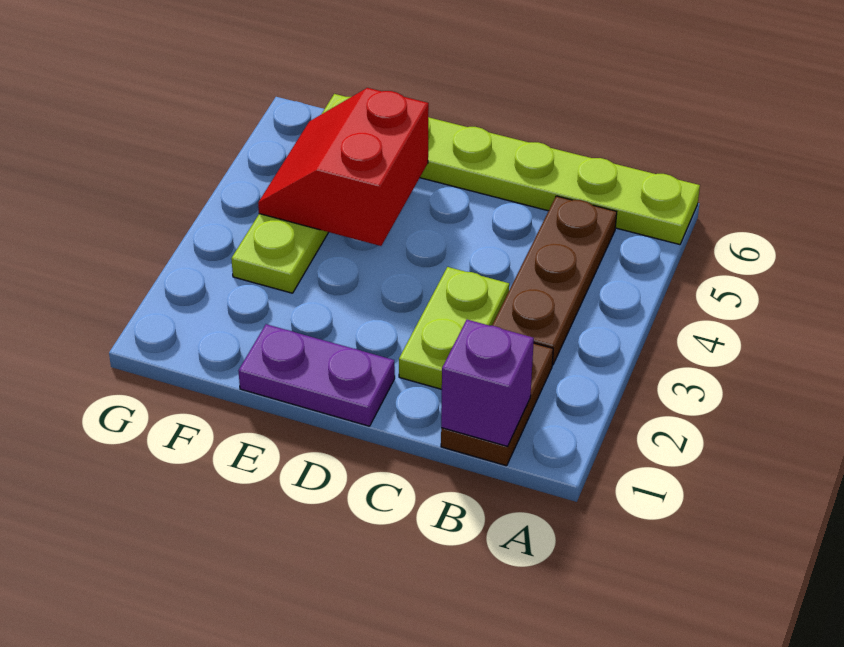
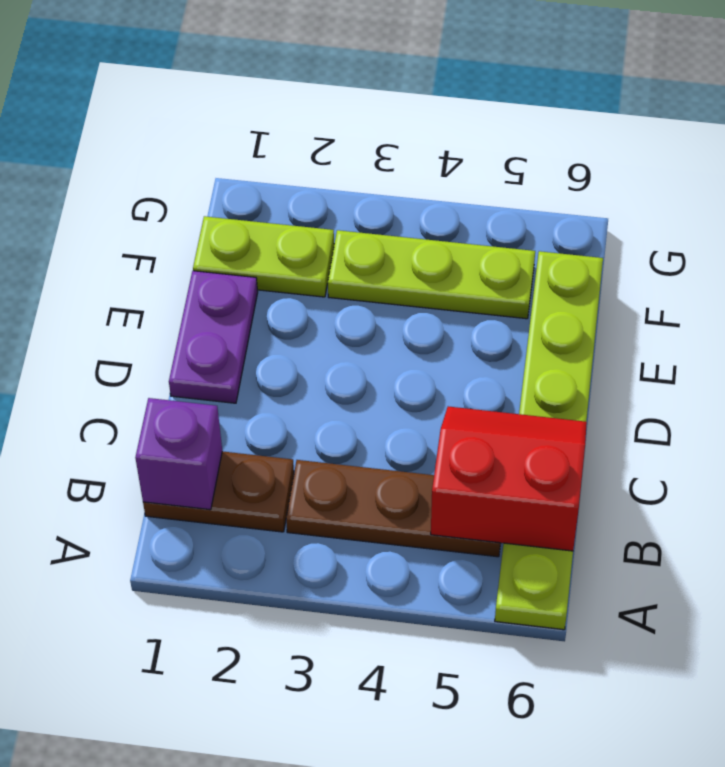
lime 1x2 plate [399,267,509,389] -> lime 1x2 plate moved to [193,216,334,297]
red 2x2 slope [258,88,429,246] -> red 2x2 slope moved to [431,406,587,551]

